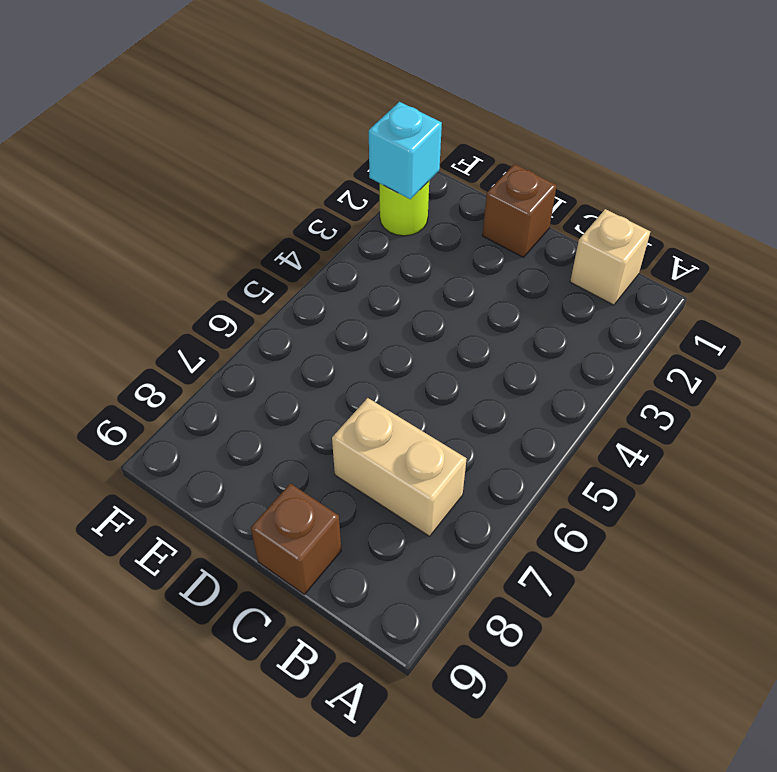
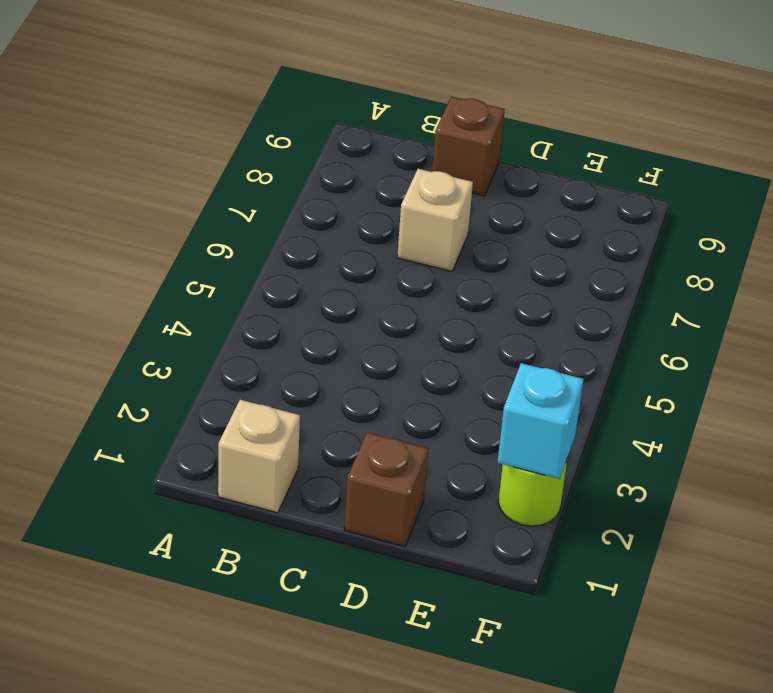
tan 1x2 brick [332,398,467,536] -> tan 1x1 brick [397,169,473,271]

